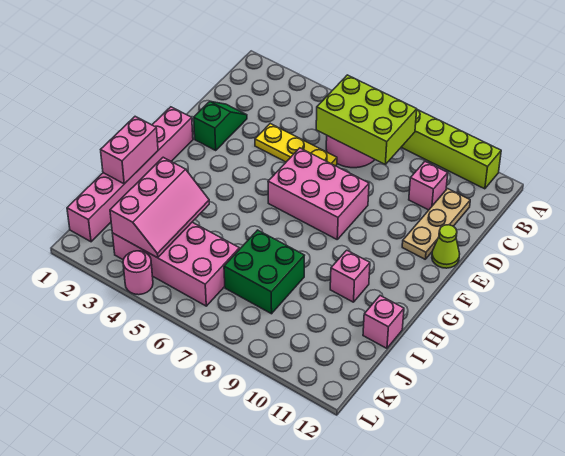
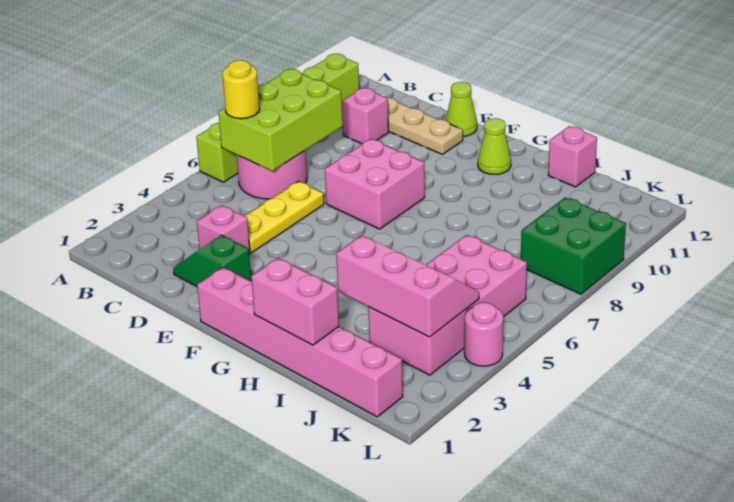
none -> yellow 1x1 round brick [223,60,260,119]
pink 2x3 brick [268,148,369,239] -> pink 2x2 brick [325,139,425,229]
none -> lime 1x1 cone [478,118,511,174]
pink 1x1 brick [330,250,370,302] -> pink 1x1 brick moved to [197,205,250,254]
green 2x2 brick [224,230,305,314] -> green 2x2 brick moved to [521,197,626,294]

